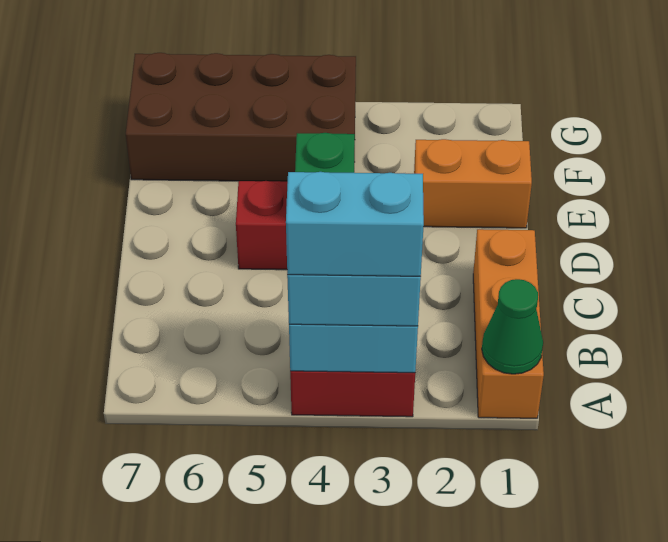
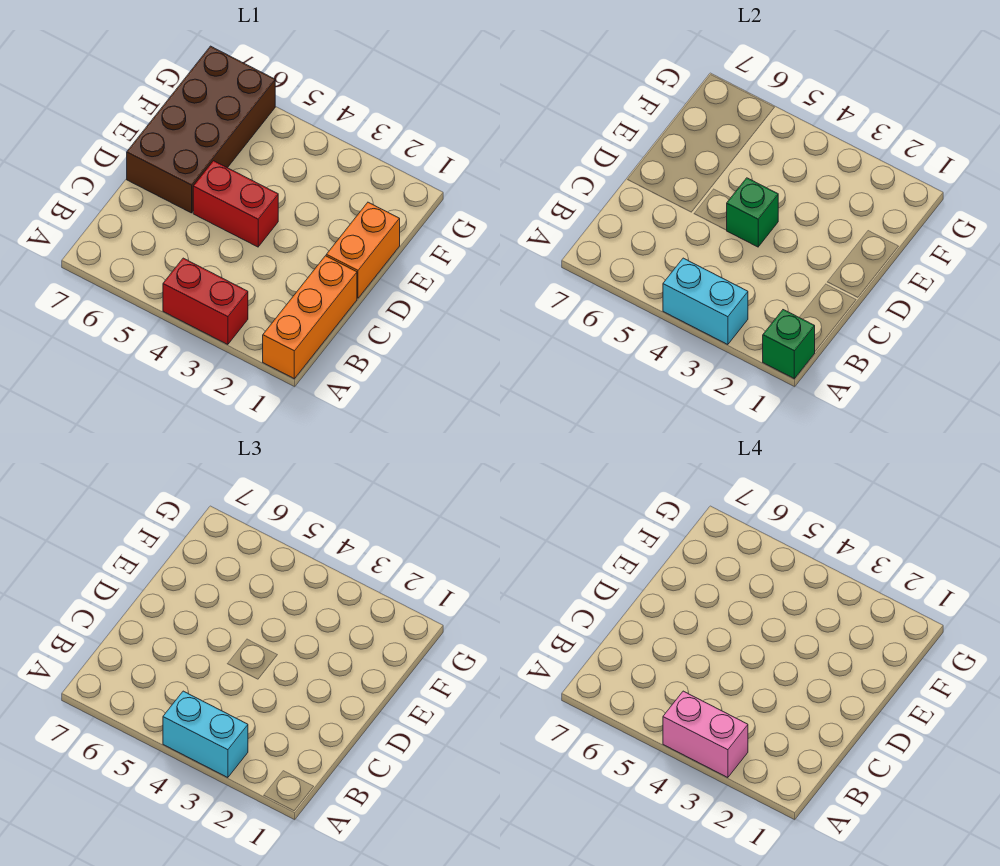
green 1x1 cone [482,279,543,374] -> green 1x1 brick [763,310,815,379]
cyan 1x2 brick [286,172,424,276] -> pink 1x2 brick [663,691,748,778]
orange 1x2 brick [414,139,532,228] -> orange 1x2 brick turned to [326,202,400,298]
brown 2x4 brick [126,53,356,182] -> brown 2x4 brick turned to [127,46,275,213]

